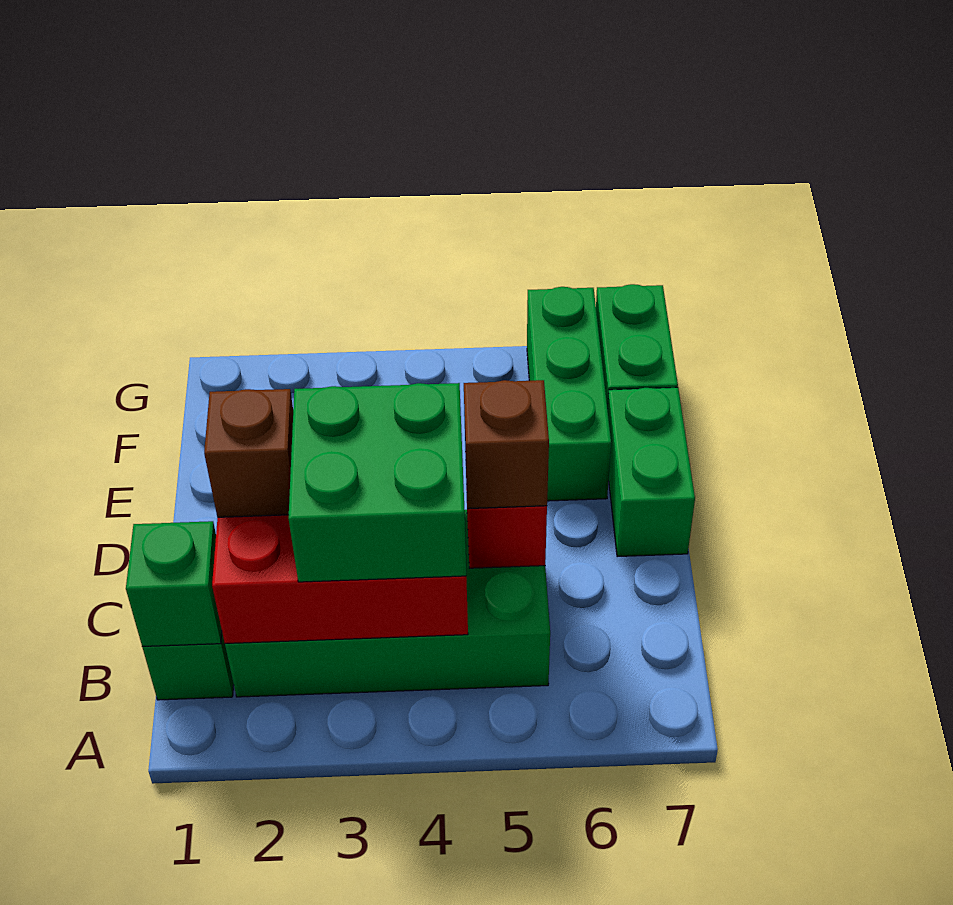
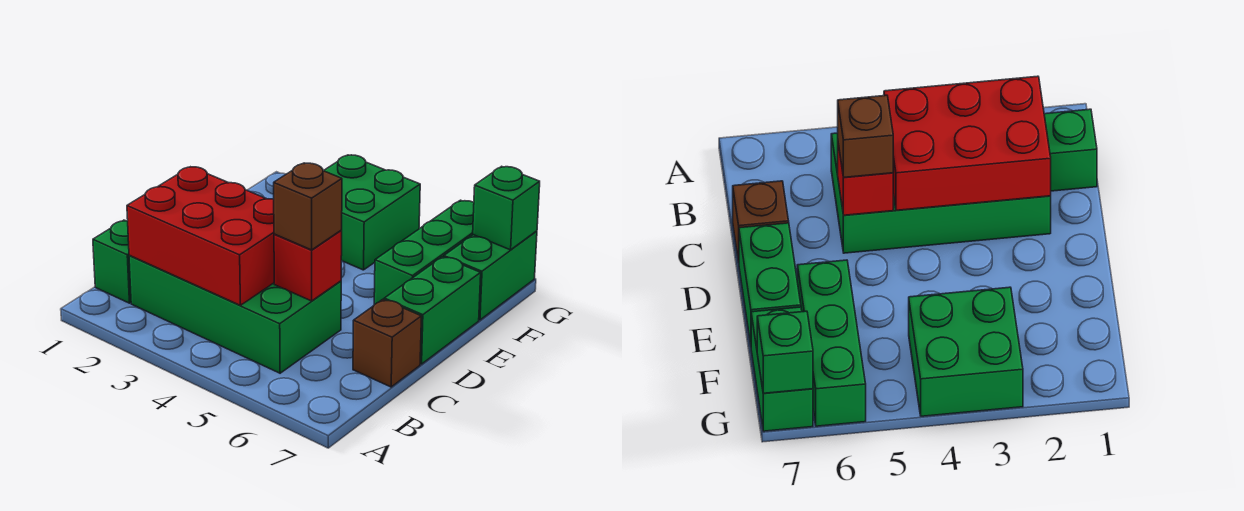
green 1x1 brick [126,521,222,646] -> green 1x1 brick moved to [473,166,540,250]
green 2x2 brick [289,383,466,582] -> green 2x2 brick moved to [324,155,420,270]
brown 1x1 brick [204,389,293,517] -> brown 1x1 brick moved to [353,299,421,387]

